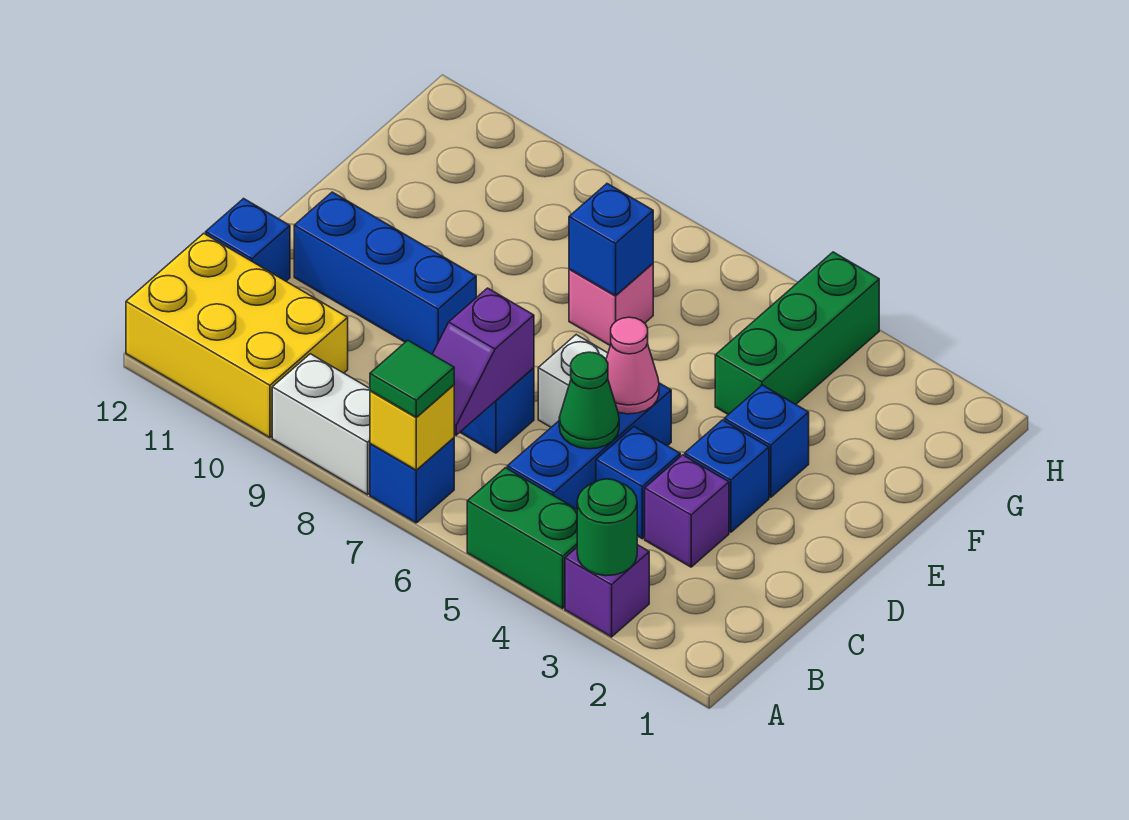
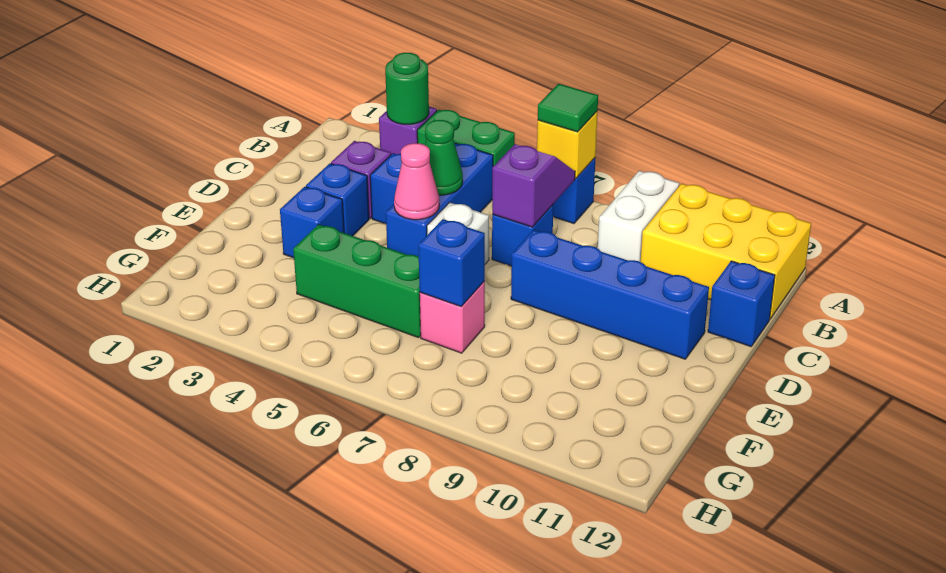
white 1x2 brick [272,354,370,495] -> white 1x2 brick turned to [598,171,679,262]
blue 1x3 brick [294,192,476,354] -> blue 1x4 brick [511,230,709,359]
green 1x3 brick [715,252,879,415] -> green 1x3 brick turned to [293,224,421,338]

